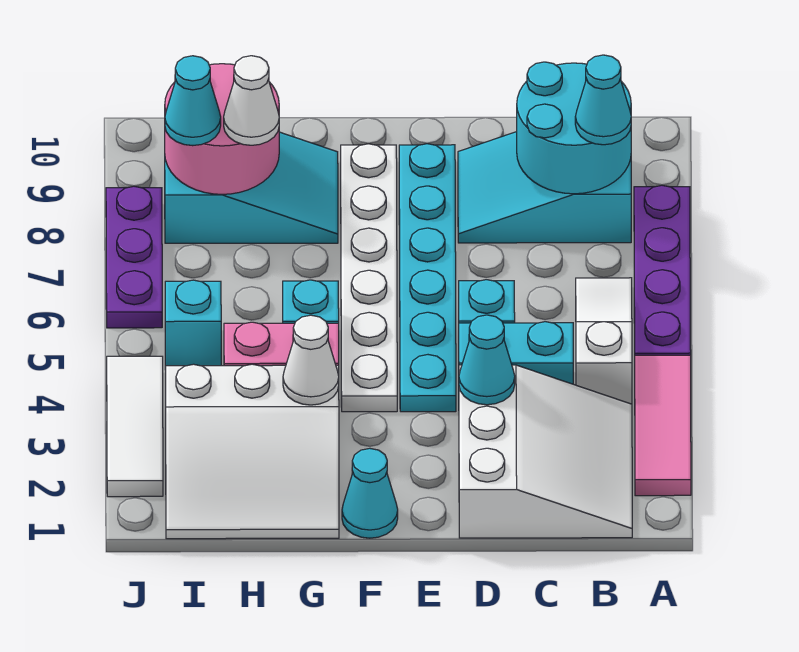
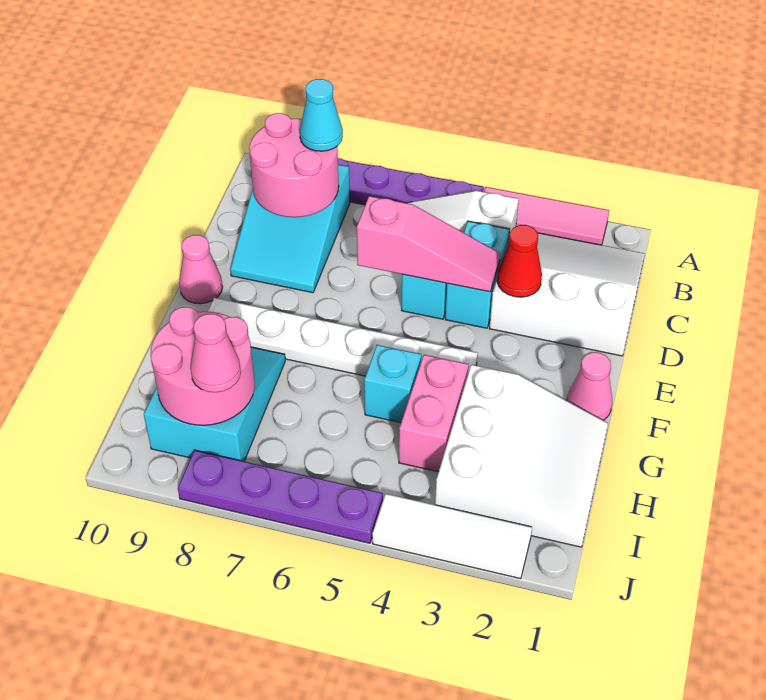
cyan 2x2 round brick [517,62,631,194] -> pink 2x2 round brick [249,113,339,217]
cyan 1x1 cone [459,315,515,405] -> red 1x1 cone [497,225,542,297]
none -> pink 1x3 slope [357,196,500,292]
cyan 1x6 plate [399,144,456,412] -> none
none -> pink 1x1 cone [179,235,222,304]
cyan 1x1 cone [342,448,398,538] -> pink 1x1 cone [566,352,612,420]
white 1x1 cone [283,315,339,405] -> none
white 1x1 cone [224,56,279,145] -> none
cyan 1x1 brick [165,280,221,370] -> none
cyan 1x1 cone [165,56,221,146] -> pink 1x1 cone [190,314,241,392]
purple 1x3 plate [106,186,162,328] -> purple 1x4 plate [178,450,383,543]

